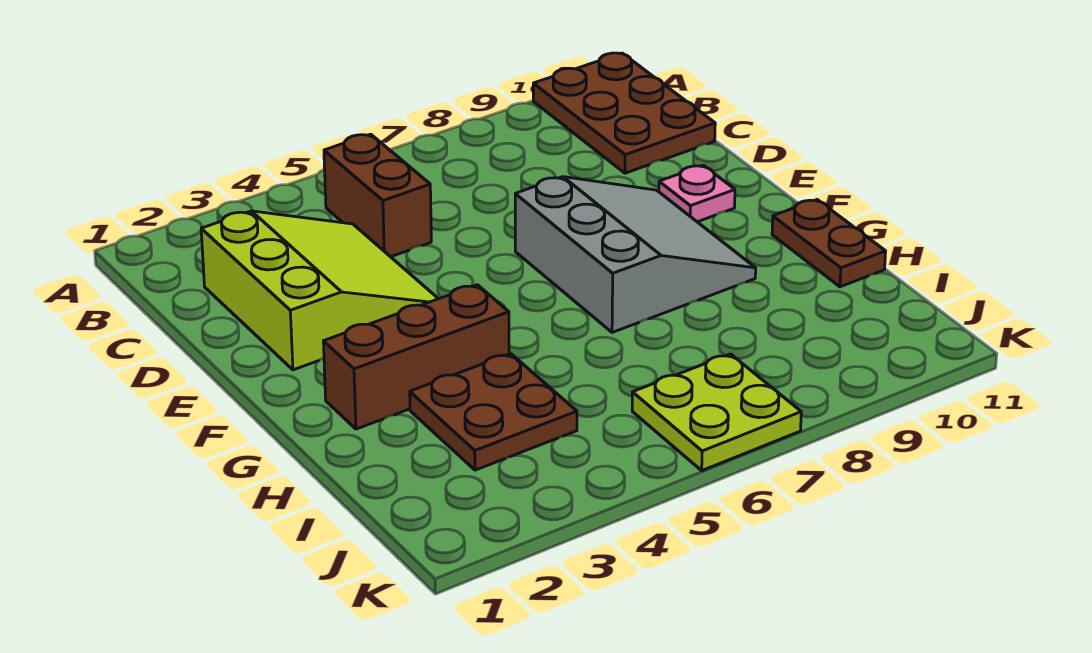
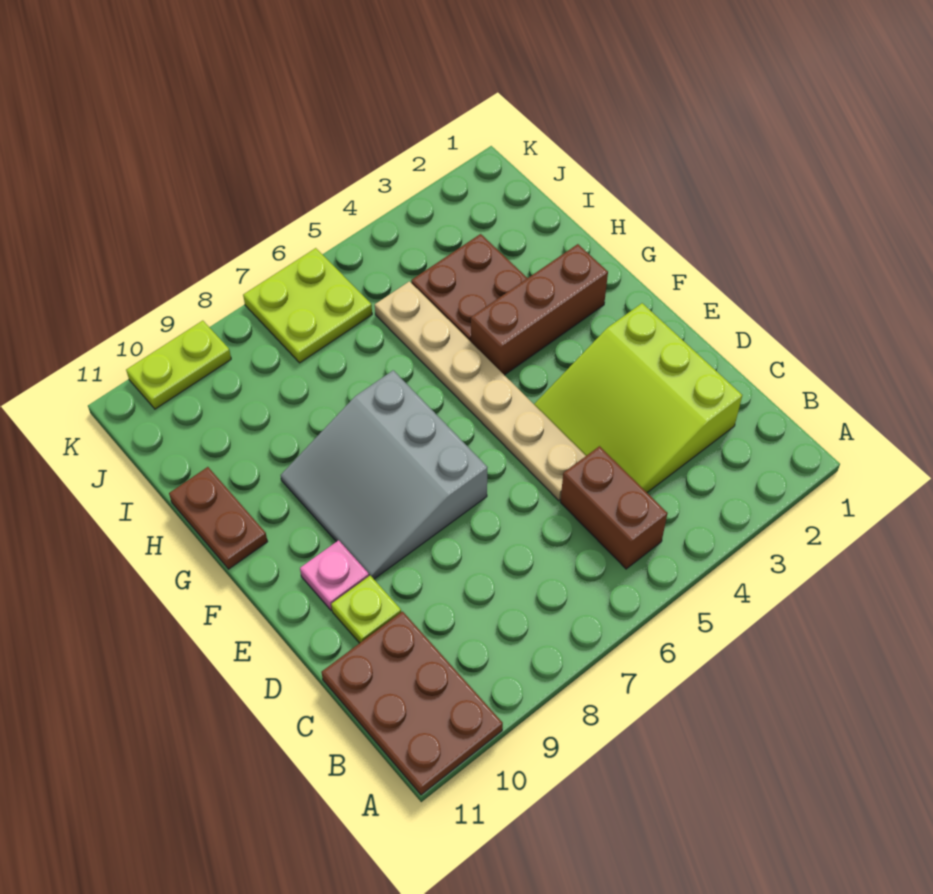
none -> tan 1x6 plate [375,281,586,501]
none -> lime 1x1 plate [331,576,401,643]
none -> lime 1x2 plate [126,321,231,409]

